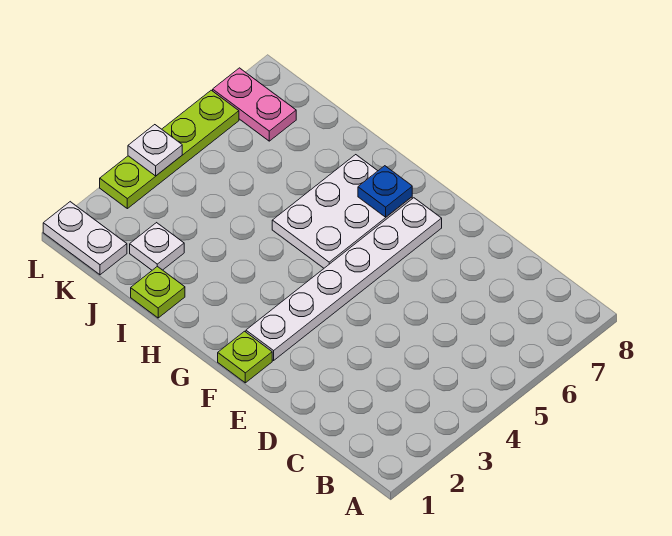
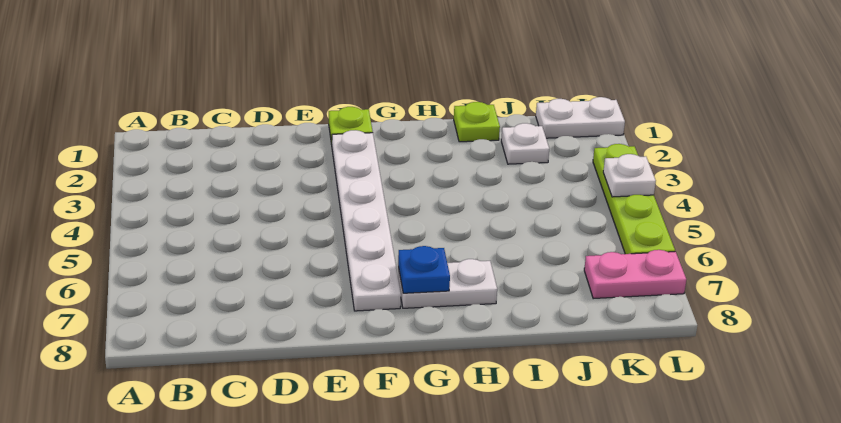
white 2x3 plate [272,155,412,268] -> white 1x2 plate [398,259,497,308]

